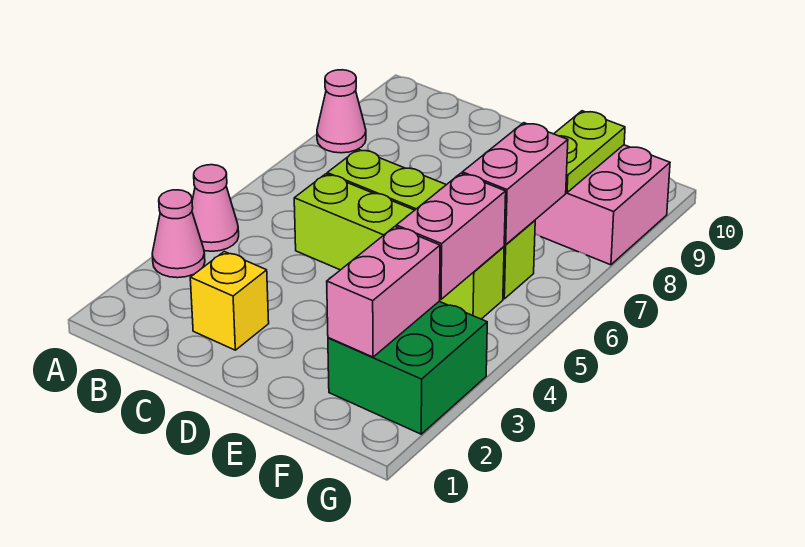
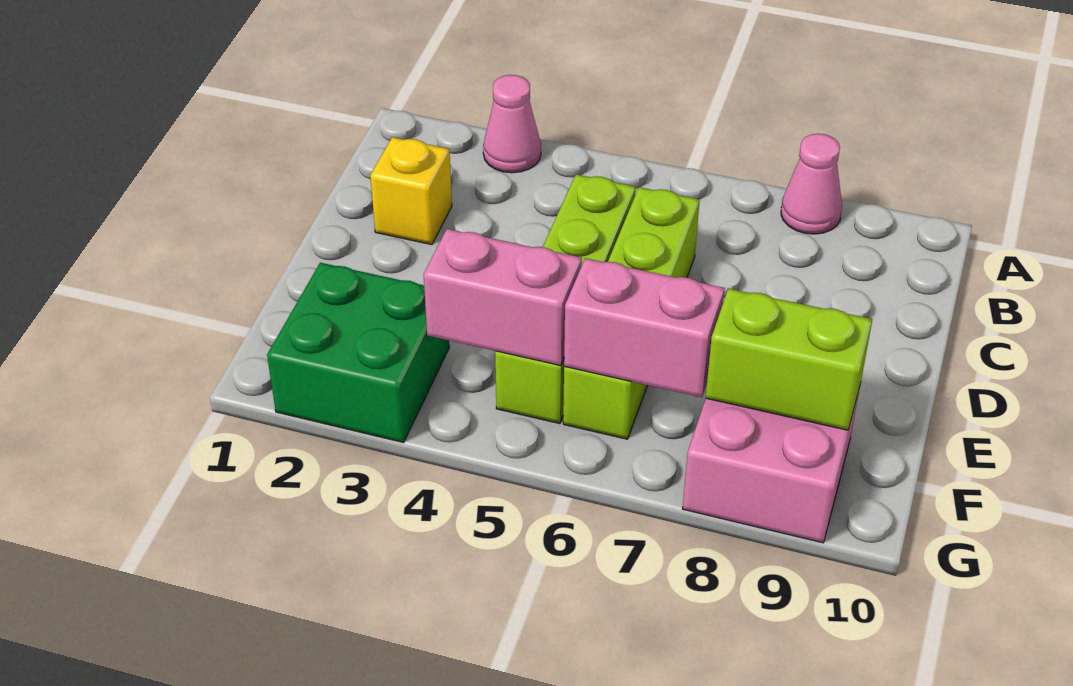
pink 1x1 cone [192,165,239,251] -> none
pink 1x2 brick [327,227,440,357] -> none
lime 1x2 plate [554,111,625,193] -> lime 1x2 brick [706,289,872,430]

